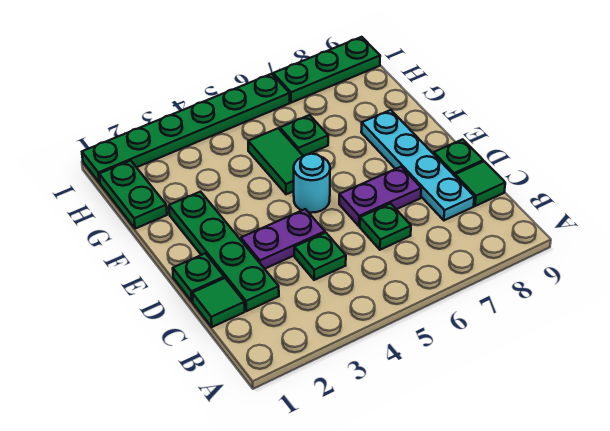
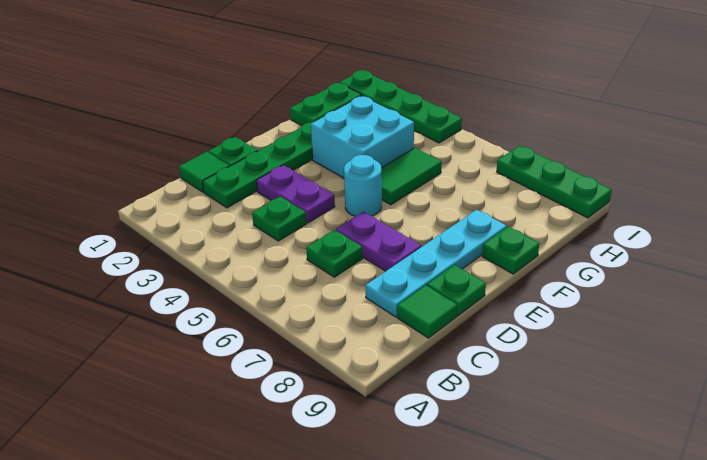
none -> cyan 2x2 brick [311,96,414,178]
green 1x1 plate [280,115,328,156] -> green 1x1 plate moved to [482,227,539,274]
green 1x6 plate [82,74,290,183] -> green 1x4 plate [340,70,462,143]

